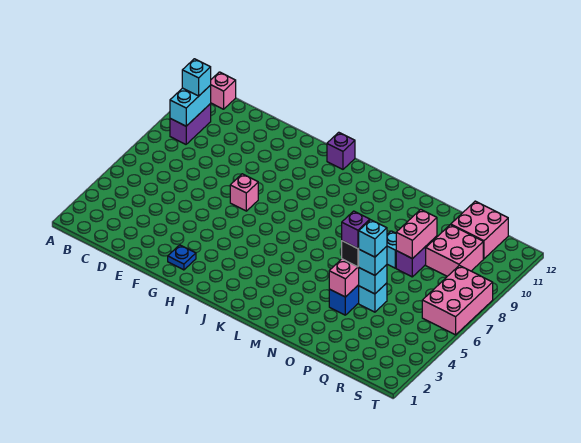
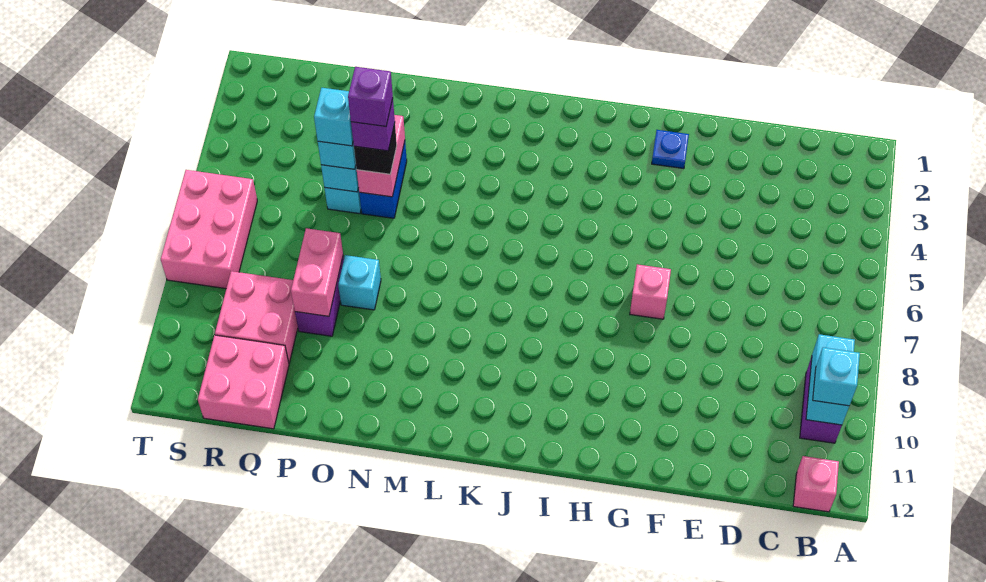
purple 1x1 brick [327,132,355,169] -> purple 1x1 brick moved to [348,67,393,126]

